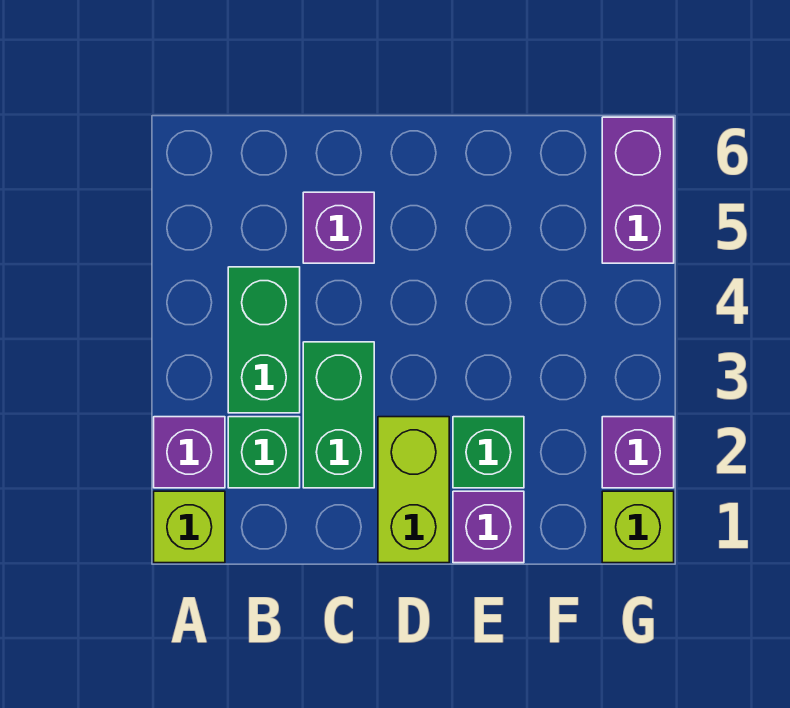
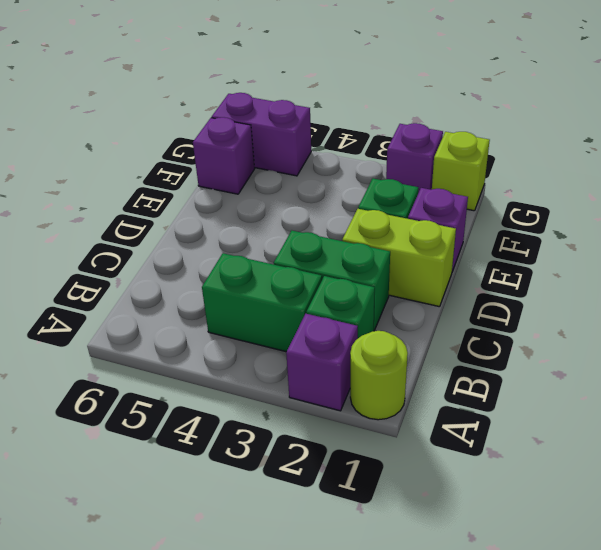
lime 1x1 brick [154,491,225,563] -> lime 1x1 round brick [350,331,408,420]
purple 1x1 brick [303,192,374,263] -> purple 1x1 brick moved to [193,117,255,194]

